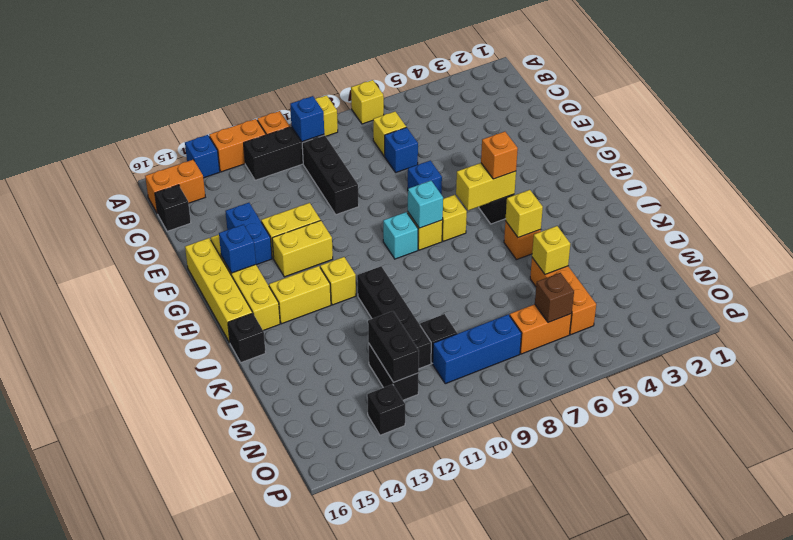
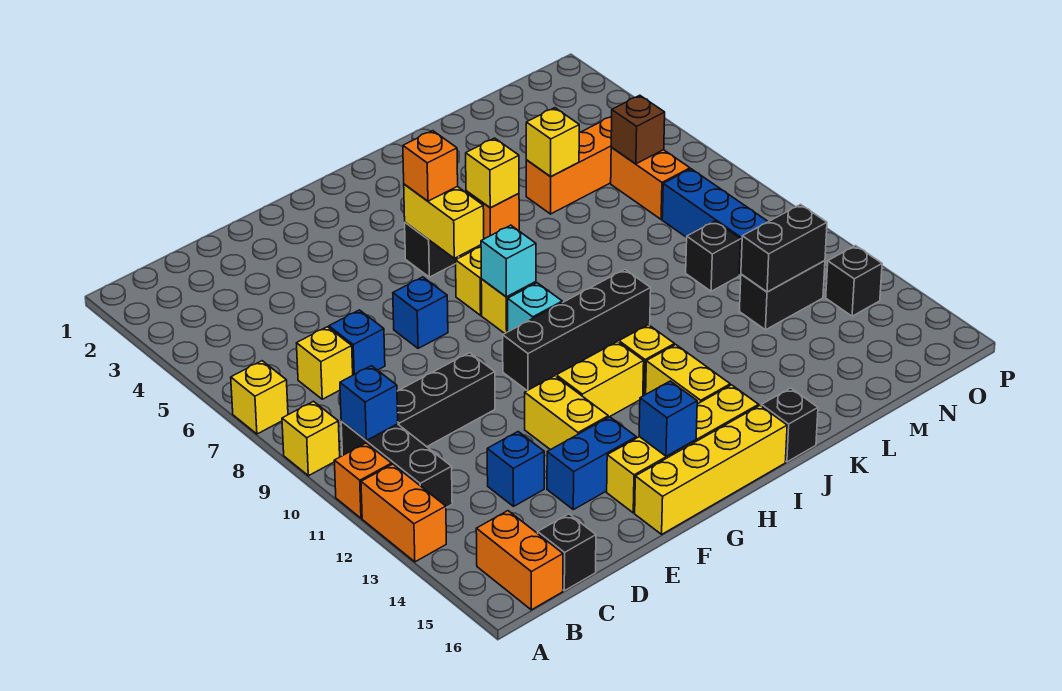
blue 1x1 brick [185,135,220,178] -> blue 1x1 brick moved to [487,432,544,506]
yellow 1x2 brick [272,221,333,277] -> yellow 1x2 brick turned to [556,342,644,417]
black 1x4 brick [357,266,431,369] -> black 1x4 brick moved to [503,269,651,391]

